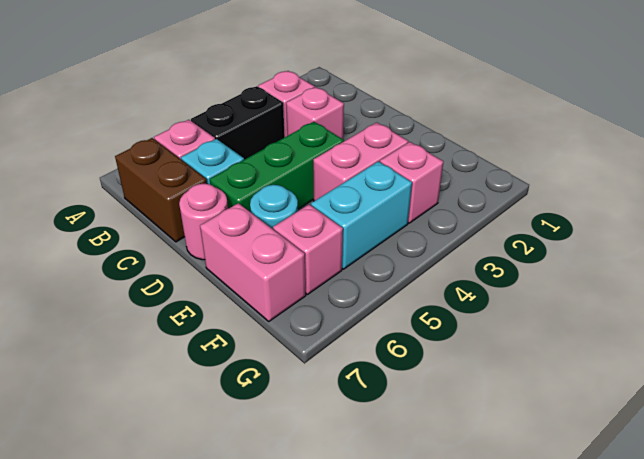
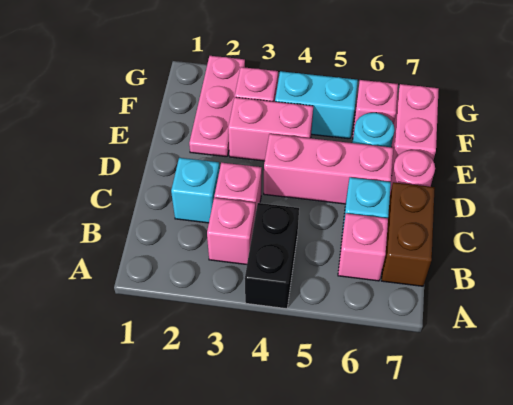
black 1x2 brick [191,86,285,160] -> black 1x2 brick turned to [245,203,299,309]
none -> cyan 1x1 brick [171,158,220,223]
green 1x3 brick [210,122,344,212] -> pink 1x3 brick [264,134,393,204]
none -> pink 1x3 plate [189,56,245,157]

